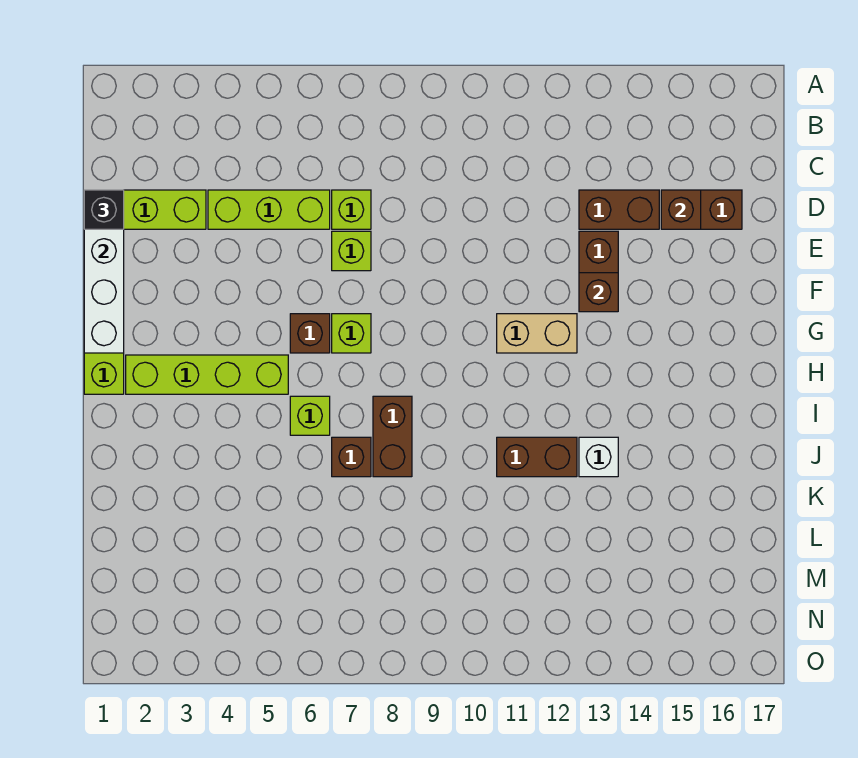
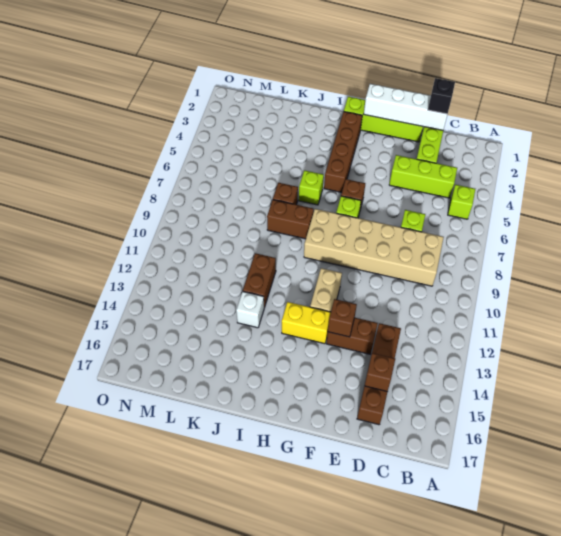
none -> tan 2x6 brick [304,209,444,286]
lime 1x3 brick [208,190,330,229] -> lime 1x3 brick turned to [389,155,457,198]
lime 1x1 brick [332,231,371,271] -> lime 1x1 brick moved to [448,185,475,219]
none -> yellow 1x2 brick [282,302,331,344]
lime 1x4 brick [126,355,288,394] -> brown 1x4 brick [324,111,362,193]

